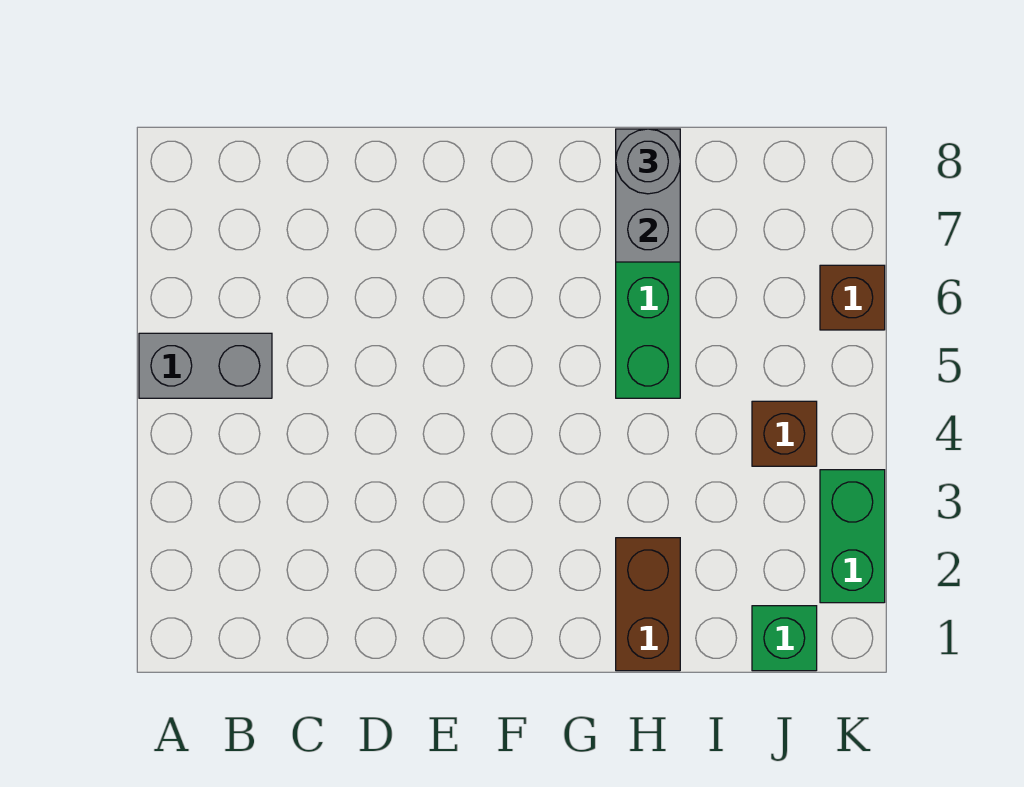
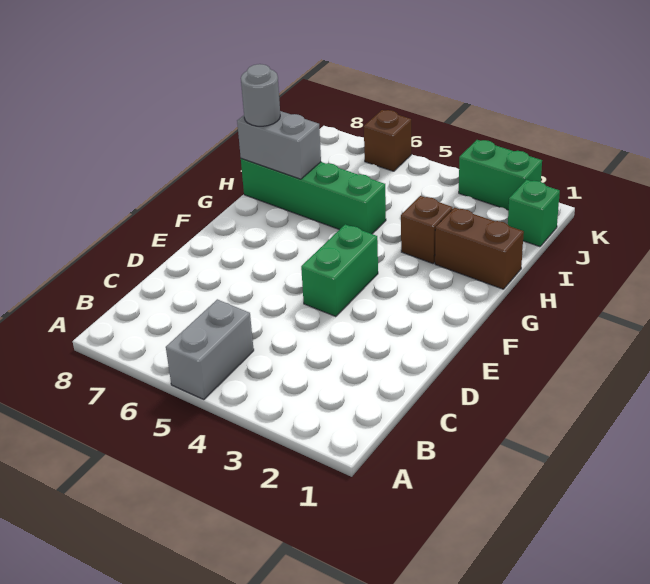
none -> green 1x2 brick [301,224,378,317]
brown 1x1 brick [752,401,817,466] -> brown 1x1 brick moved to [401,196,453,264]

